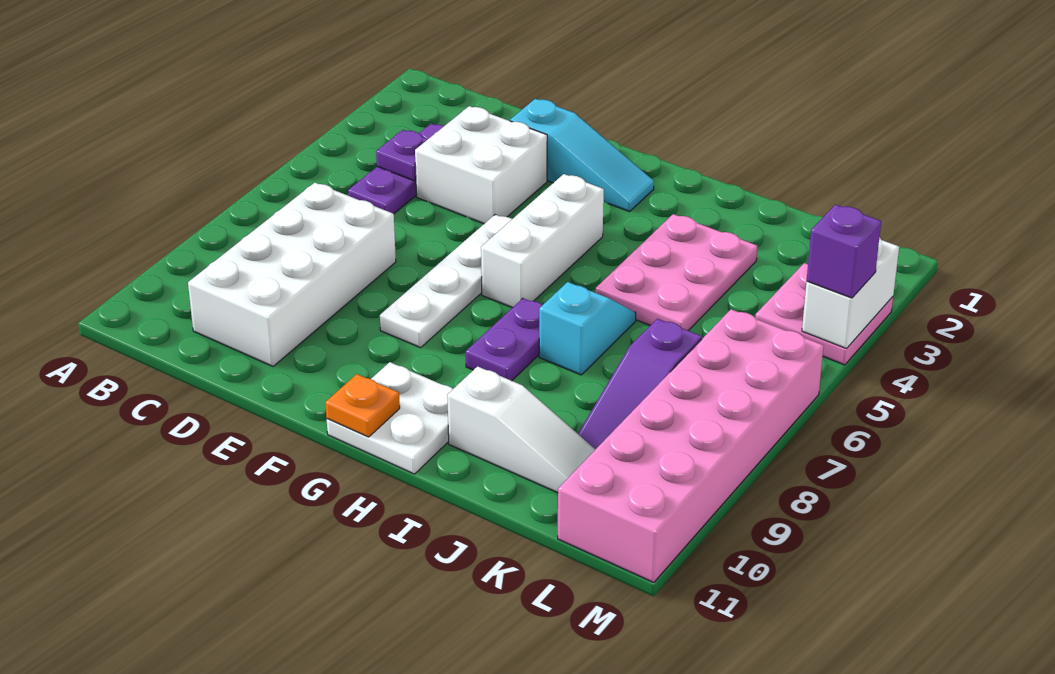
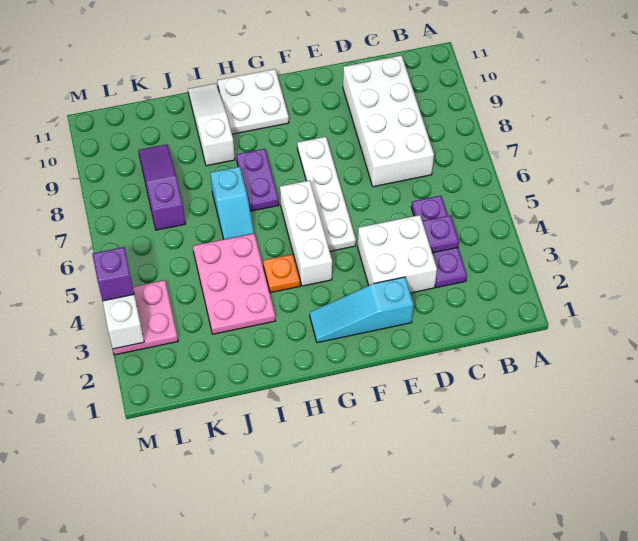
orange 1x1 plate [325,374,400,437] -> orange 1x1 plate moved to [263,254,300,293]
white 1x3 slope [447,366,595,493] -> white 1x3 slope turned to [188,83,235,166]
pink 2x6 brick [558,309,824,583] -> none

